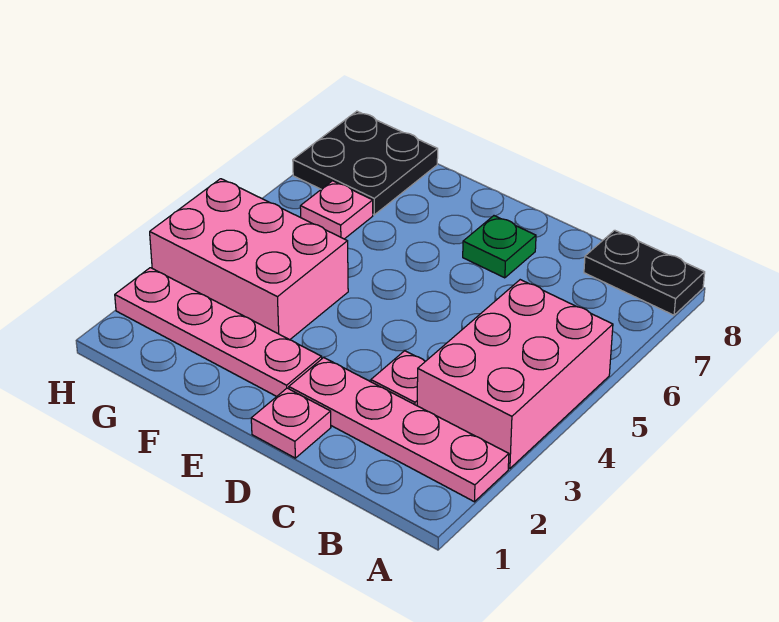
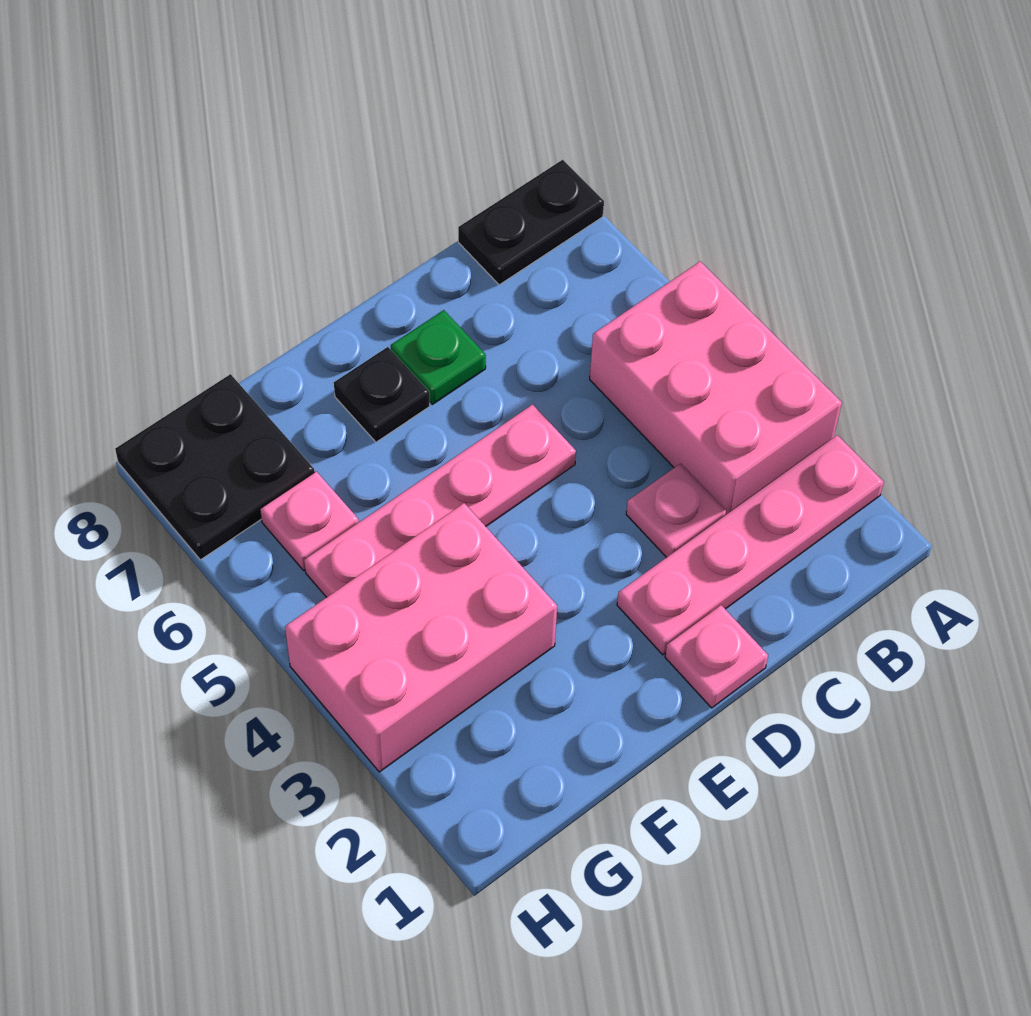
pink 1x4 plate [115,268,322,397] -> pink 1x4 plate moved to [304,405,576,597]
none -> black 1x1 plate [334,347,430,442]

